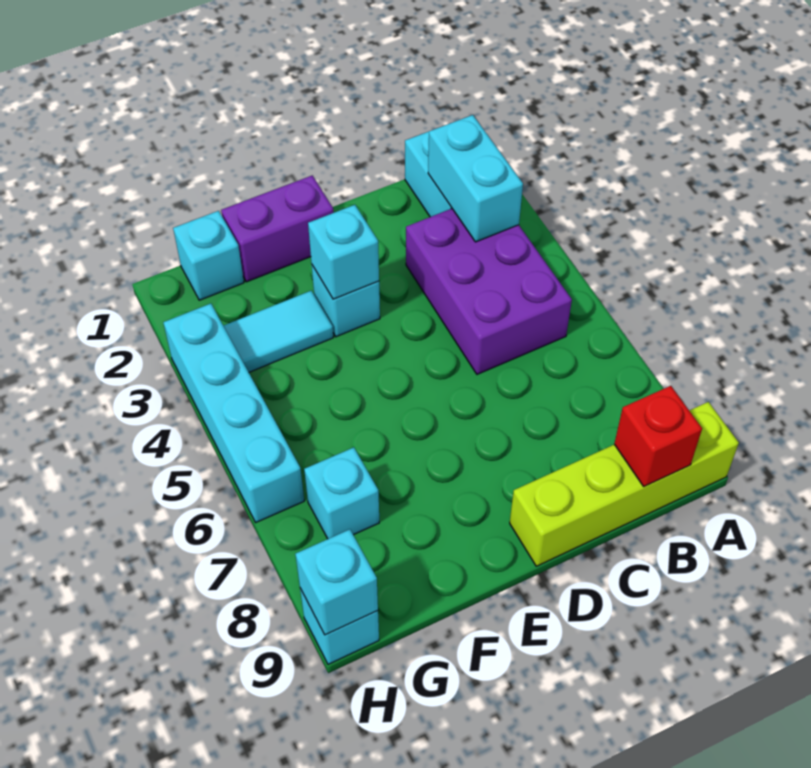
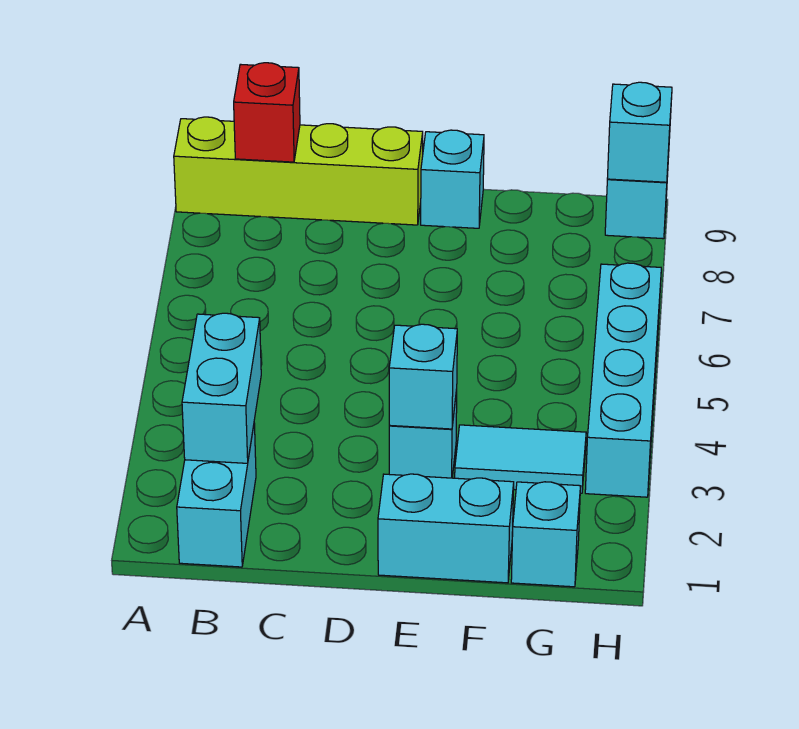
purple 2x3 brick [406,209,572,374] -> none
purple 1x2 brick [221,175,334,282] -> cyan 1x2 brick [378,474,514,583]
cyan 1x1 brick [304,447,379,539] -> cyan 1x1 brick moved to [421,130,484,228]

